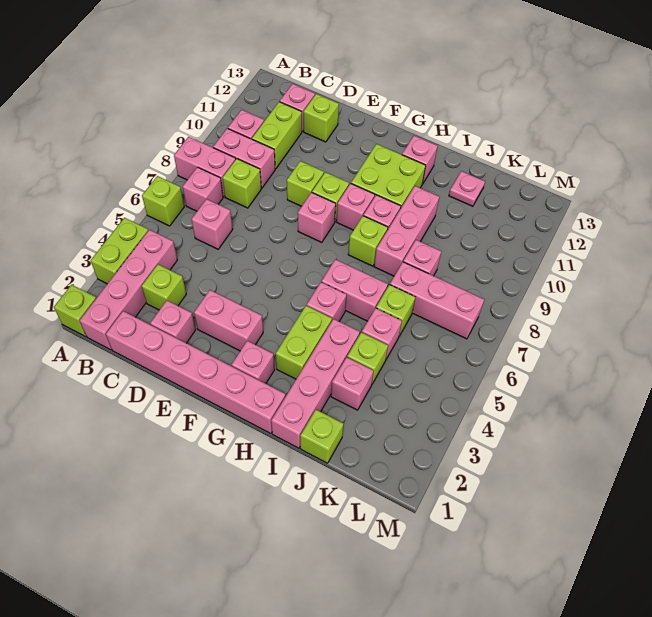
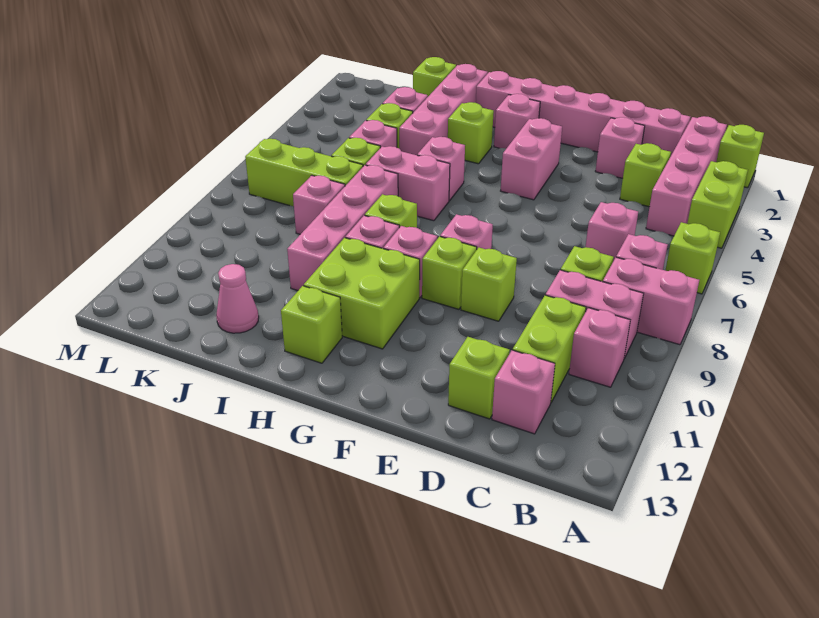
pink 1x2 brick [194,290,263,351] -> pink 1x2 brick turned to [501,118,562,200]
lime 1x2 brick [276,306,332,379] -> lime 1x1 brick [448,102,494,164]
pink 1x1 brick [402,136,438,184] -> lime 1x1 brick [281,286,342,363]
pink 1x3 brick [374,186,439,276] -> pink 1x4 brick [287,165,398,291]
pink 1x3 brick [390,262,484,339] -> lime 1x3 brick [245,139,363,206]
pink 1x1 plate [449,171,485,206] -> pink 1x1 cone [216,264,259,333]

